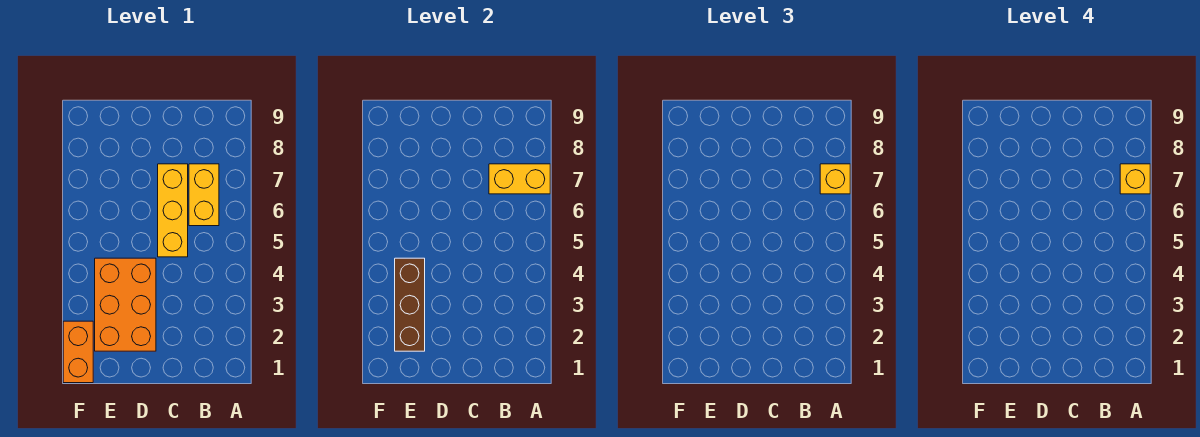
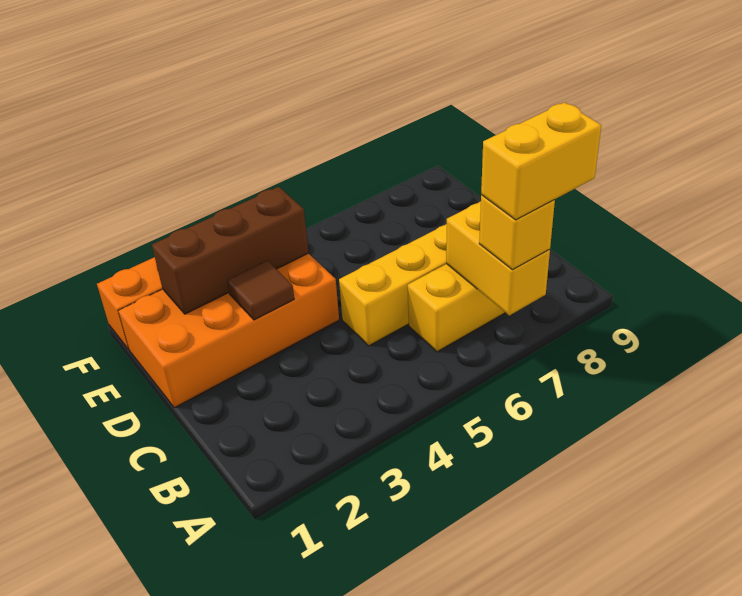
yellow 1x1 brick [1120,164,1150,194] -> yellow 1x2 brick [481,102,601,220]
orange 2x3 brick [95,258,156,351] -> orange 2x4 brick [118,253,339,408]
none -> brown 1x1 tile [227,260,294,320]

